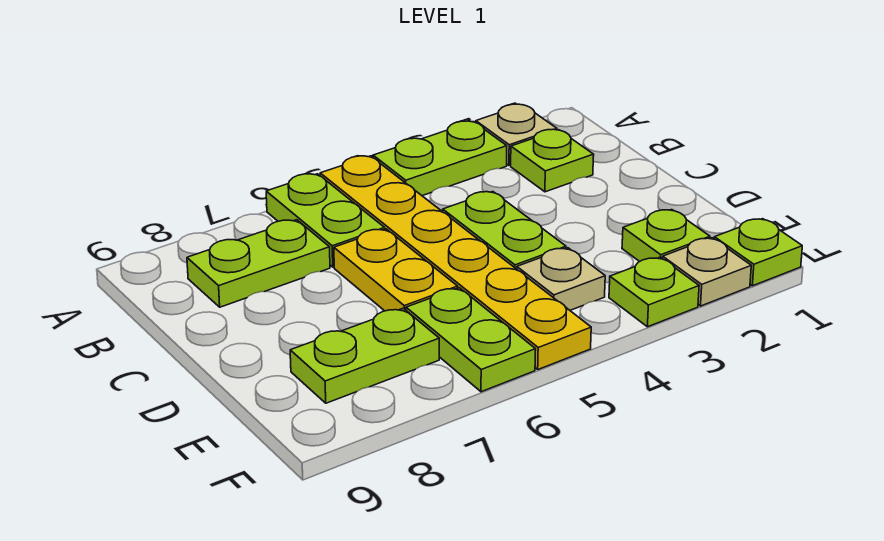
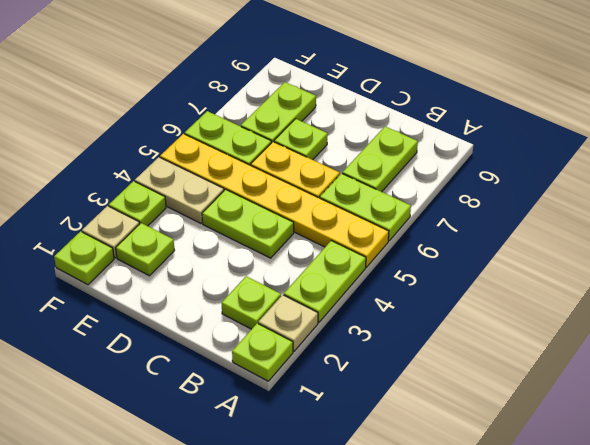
none -> lime 1x1 plate [232,323,293,381]
none -> lime 1x1 plate [274,119,328,160]
tan 1x1 plate [517,248,605,310] -> tan 1x2 plate [135,157,224,223]

